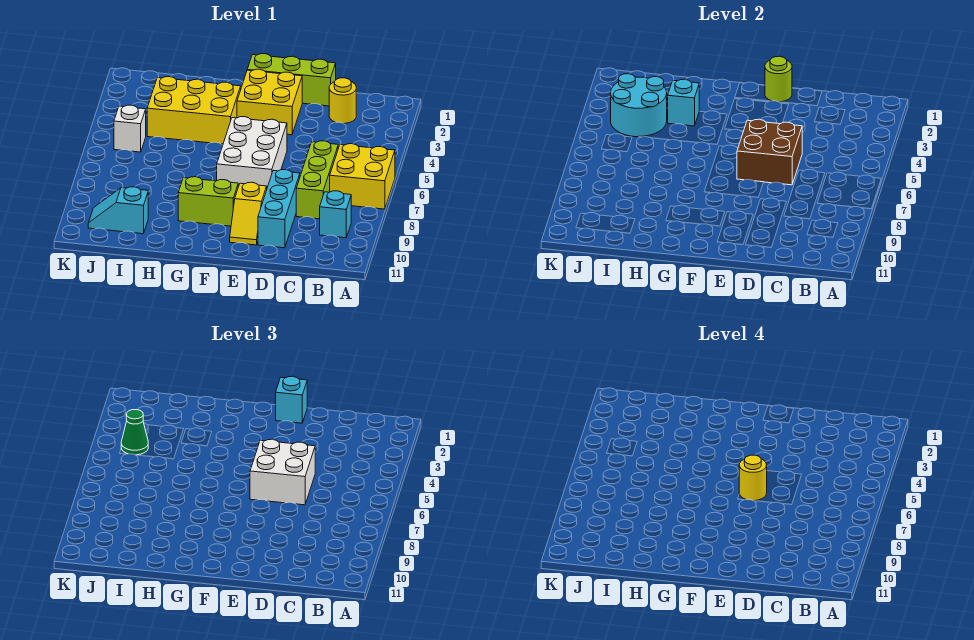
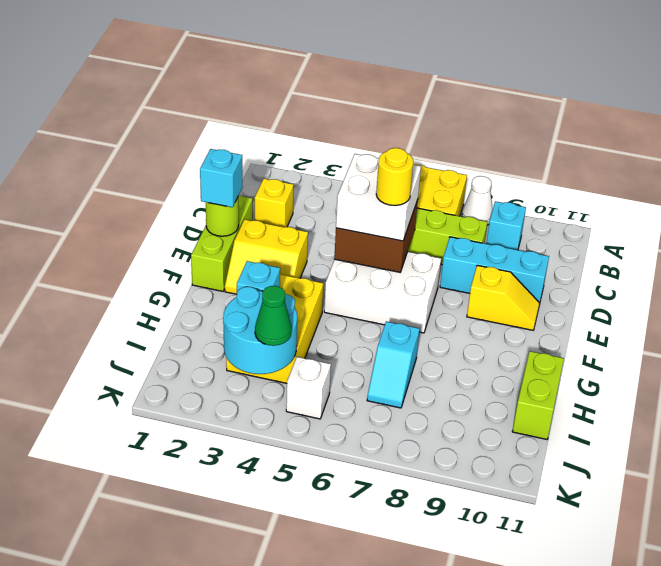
none -> white 1x1 cone [462,176,493,225]
yellow 1x1 round brick [329,78,356,124] -> yellow 1x1 brick [255,179,294,227]
yellow 2x2 brick [237,69,302,135] -> yellow 2x2 slope [225,219,308,294]
lime 1x2 brick [178,177,238,226] -> lime 1x2 brick moved to [512,351,564,439]
cyan 1x2 slope [88,187,148,234] -> cyan 1x2 slope moved to [367,322,419,408]

